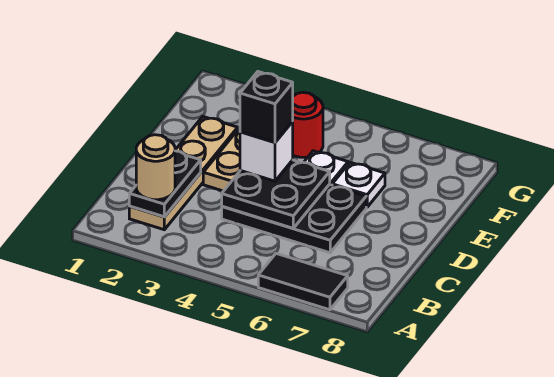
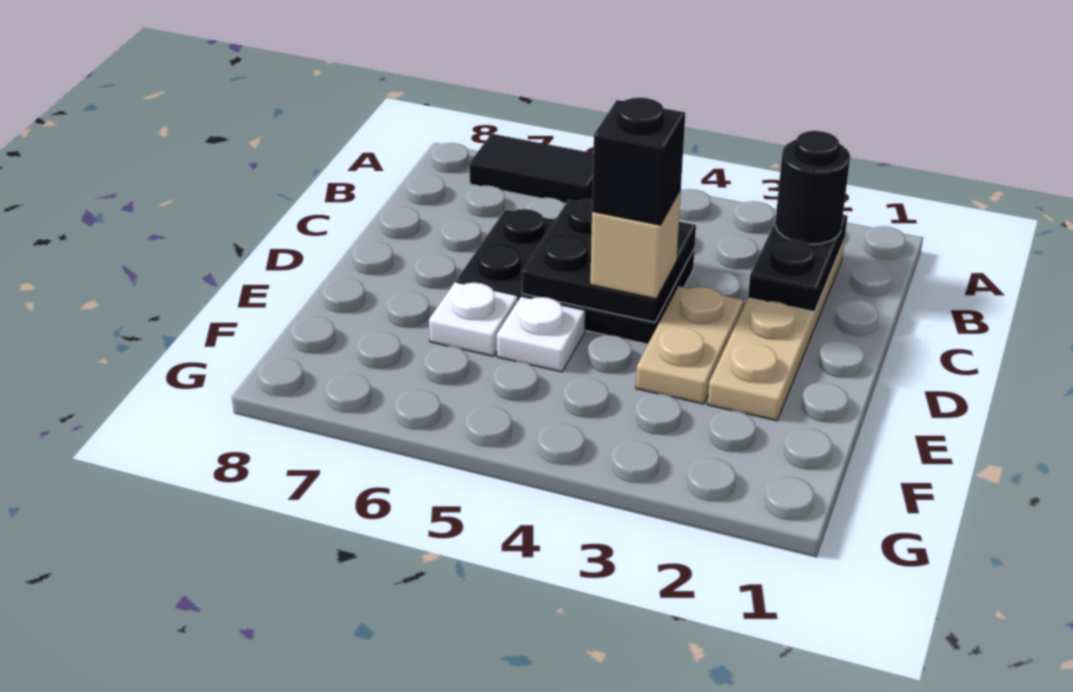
tan 1x1 round brick [136,135,175,200] -> black 1x1 round brick [775,131,850,244]
white 1x1 brick [240,121,293,181] -> tan 1x1 brick [590,190,681,299]
red 1x1 round brick [293,92,323,157] -> none

